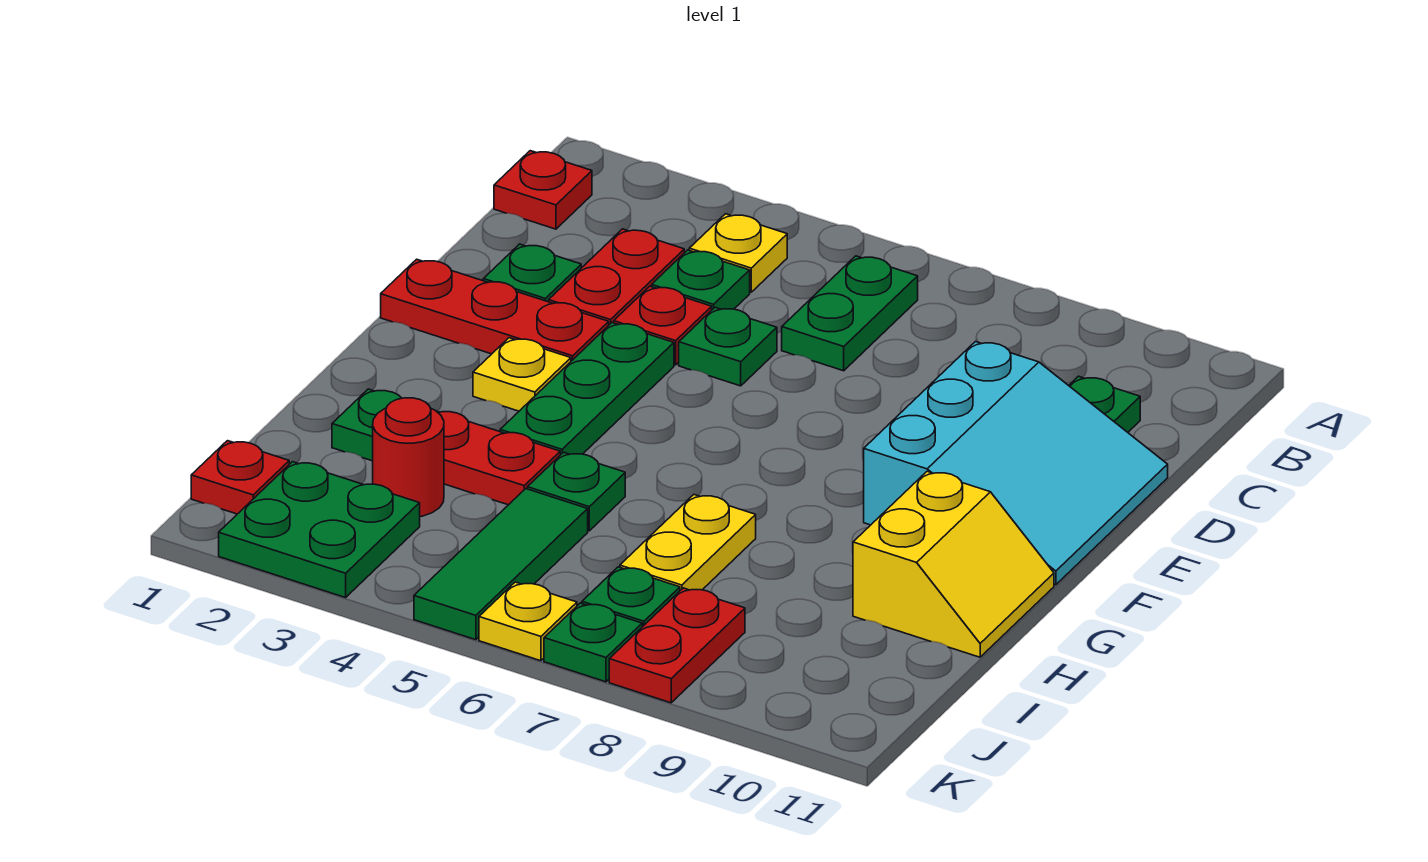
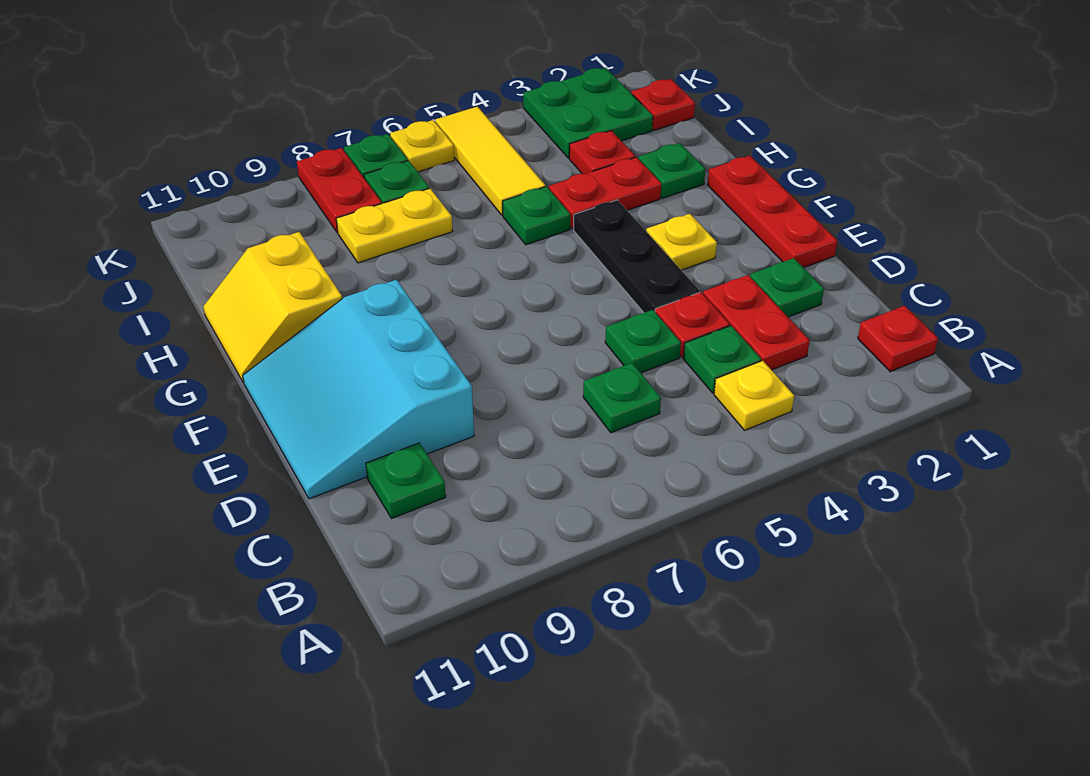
green 1x2 plate [782,256,918,371] -> green 1x1 plate [583,363,661,433]
red 1x3 plate [381,259,609,361] -> red 1x3 plate turned to [708,156,837,268]
green 1x3 plate [500,323,674,455] -> black 1x3 plate [574,200,699,313]
yellow 1x2 plate [620,495,756,590] -> yellow 1x2 plate turned to [336,188,453,263]
red 1x1 round brick [373,398,444,517] -> red 1x1 plate [569,131,635,174]
green 1x3 tile [414,489,588,640] -> yellow 1x3 tile [435,107,545,215]

